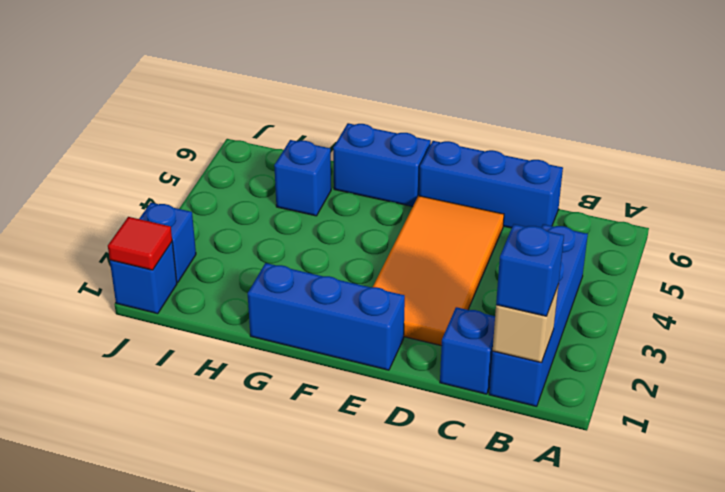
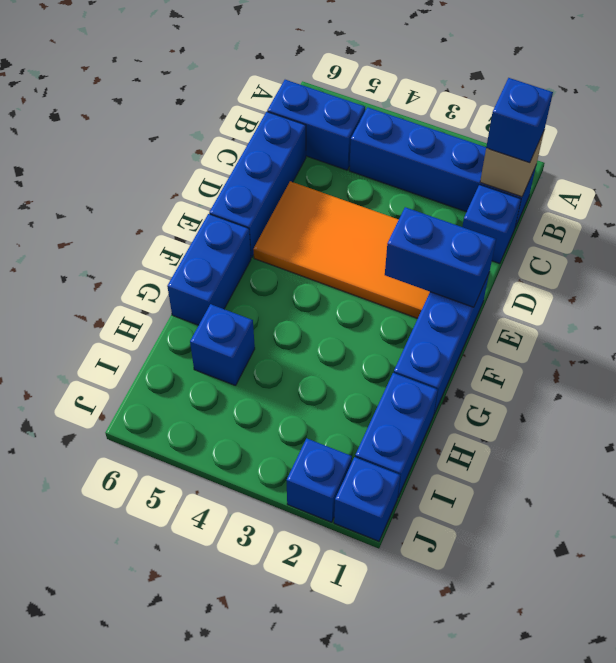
none -> blue 1x2 brick [267,80,365,170]
none -> blue 1x2 brick [385,207,496,307]
none -> blue 1x2 brick [355,373,438,497]
red 1x1 tile [108,217,172,270] -> none

